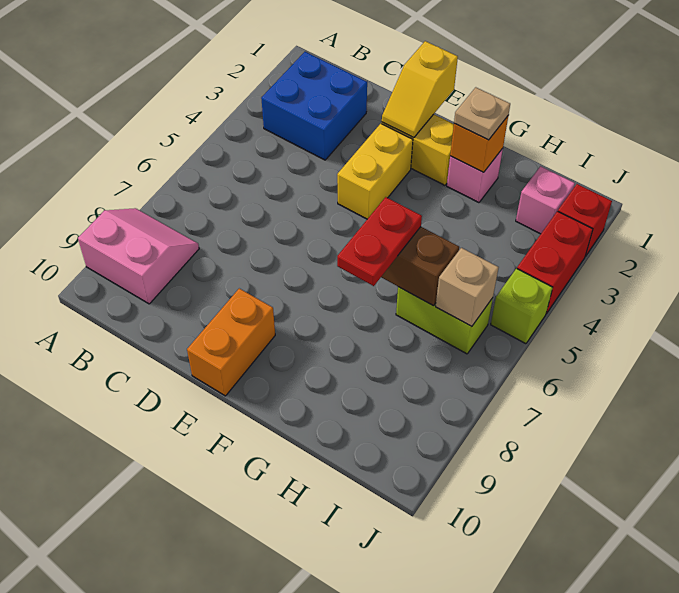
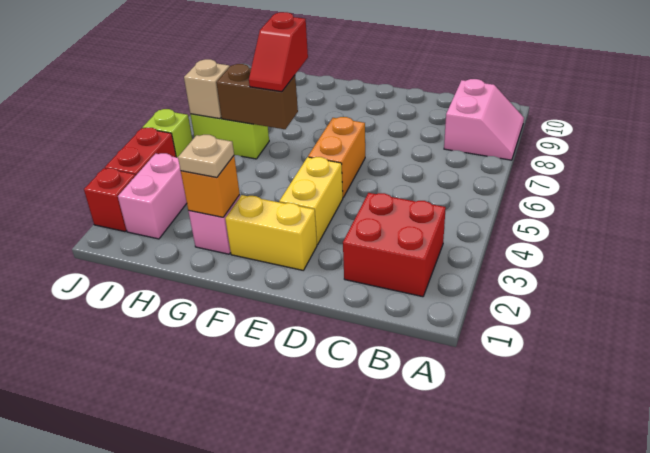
pink 2x2 slope [78,208,199,304] -> pink 2x2 slope turned to [444,79,524,160]
blue 2x2 brick [261,52,367,160] -> red 2x2 brick [343,193,446,297]
yellow 1x2 slope [382,41,458,138] -> none
orange 1x2 brick [187,288,275,396] -> orange 1x2 brick moved to [308,117,365,197]
red 1x2 plate [337,197,422,286] -> red 1x2 slope [249,12,308,92]
pink 1x1 brick [516,166,575,234] -> pink 1x2 brick [118,153,187,239]

